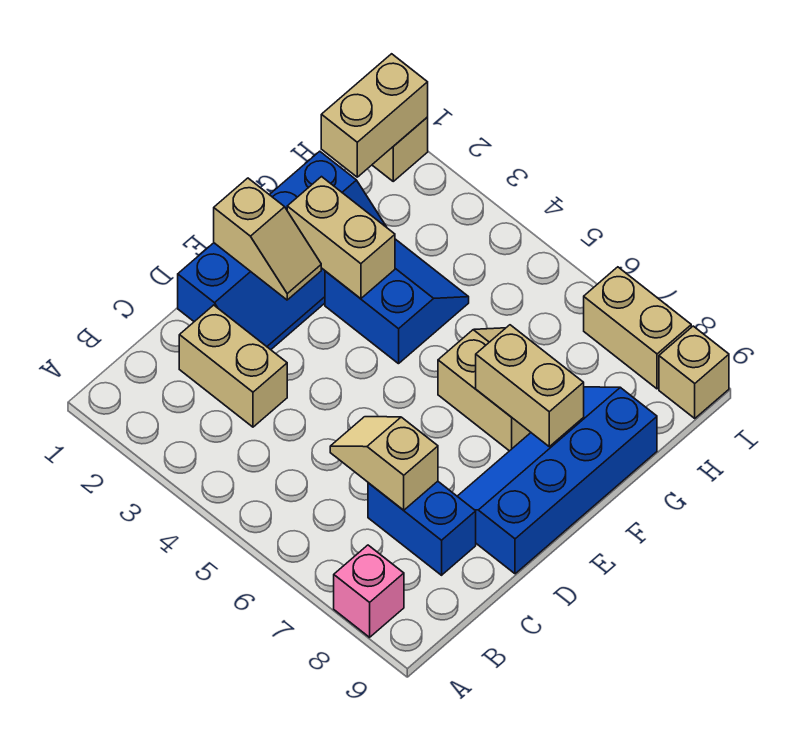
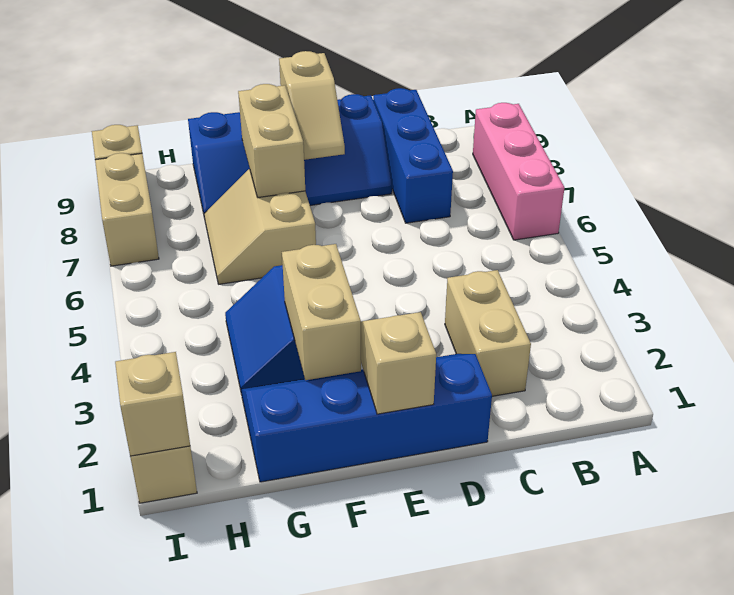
pink 1x1 brick [334,545,404,637] -> pink 1x3 brick [473,103,565,240]
tan 1x2 slope [330,417,438,510] -> tan 1x2 slope moved to [279,51,345,160]
blue 1x2 brick [368,481,476,575] -> blue 1x3 brick [373,88,453,223]
tan 1x2 brick [321,54,428,177] -> tan 1x1 brick [115,352,190,456]

